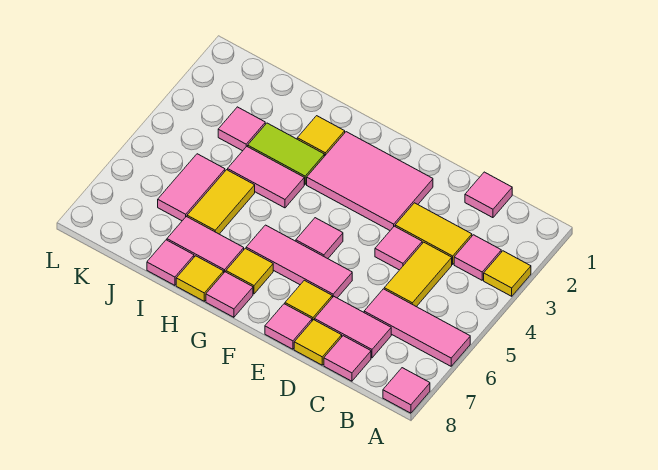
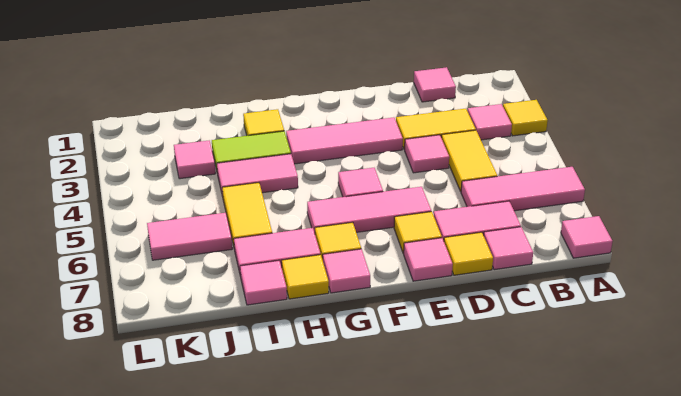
pink 2x3 tile [307,132,433,230] -> pink 1x3 tile [286,117,403,164]
pink 1x2 tile [158,154,225,221] -> pink 1x2 tile turned to [147,213,232,260]

